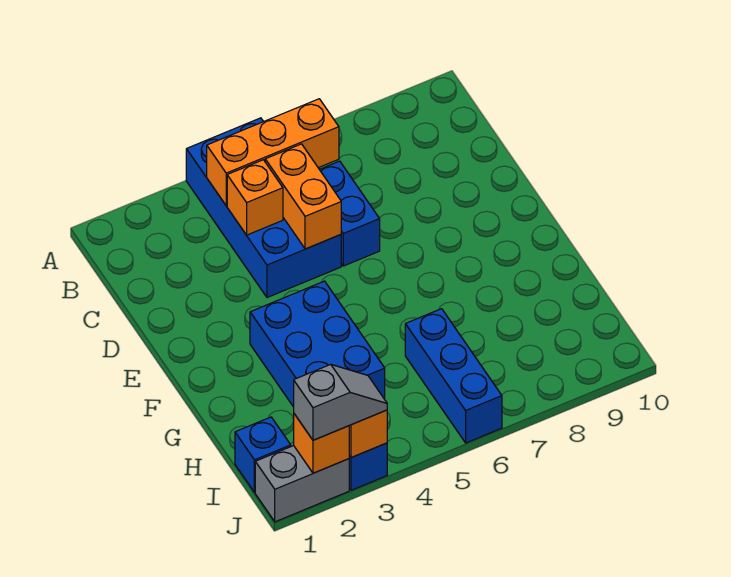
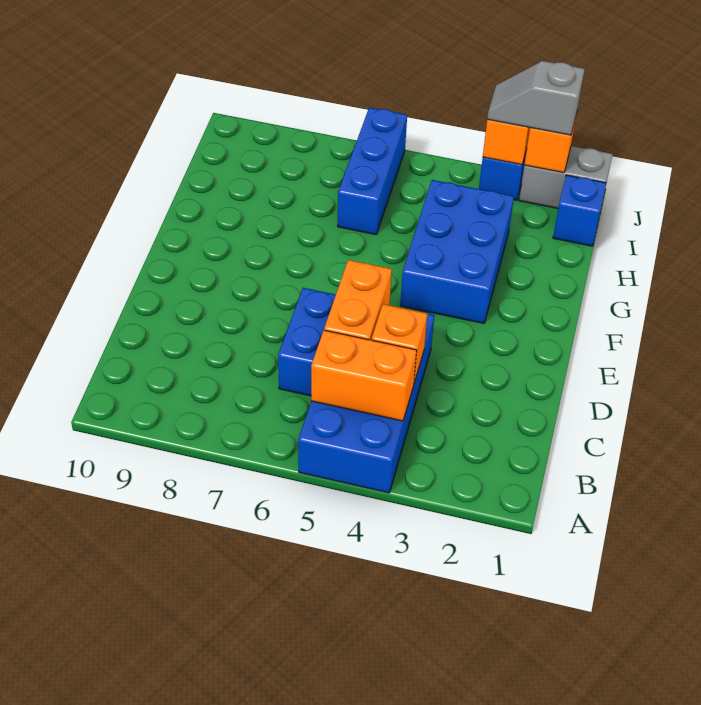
orange 1x3 brick [207,99,339,206] -> orange 1x2 brick [311,330,417,421]

